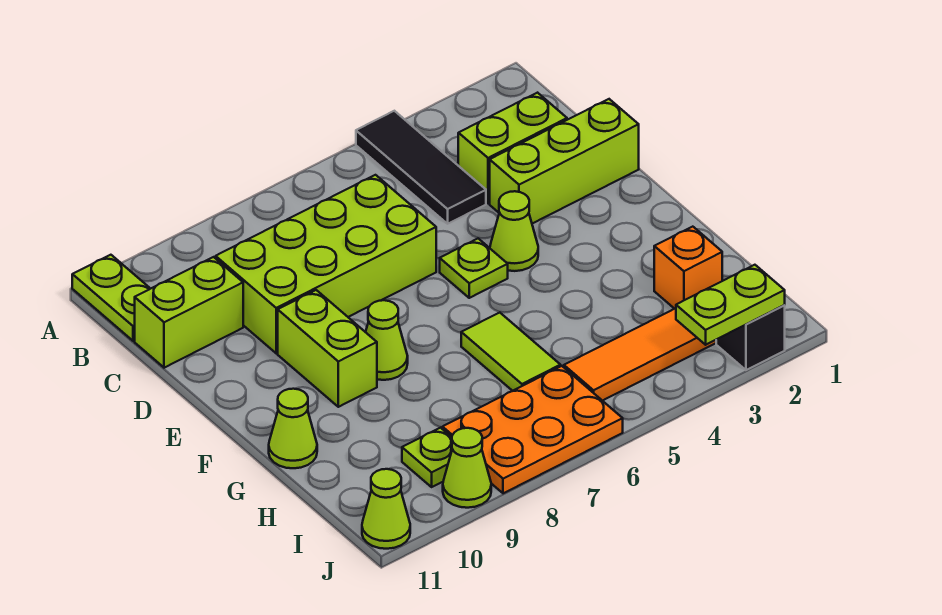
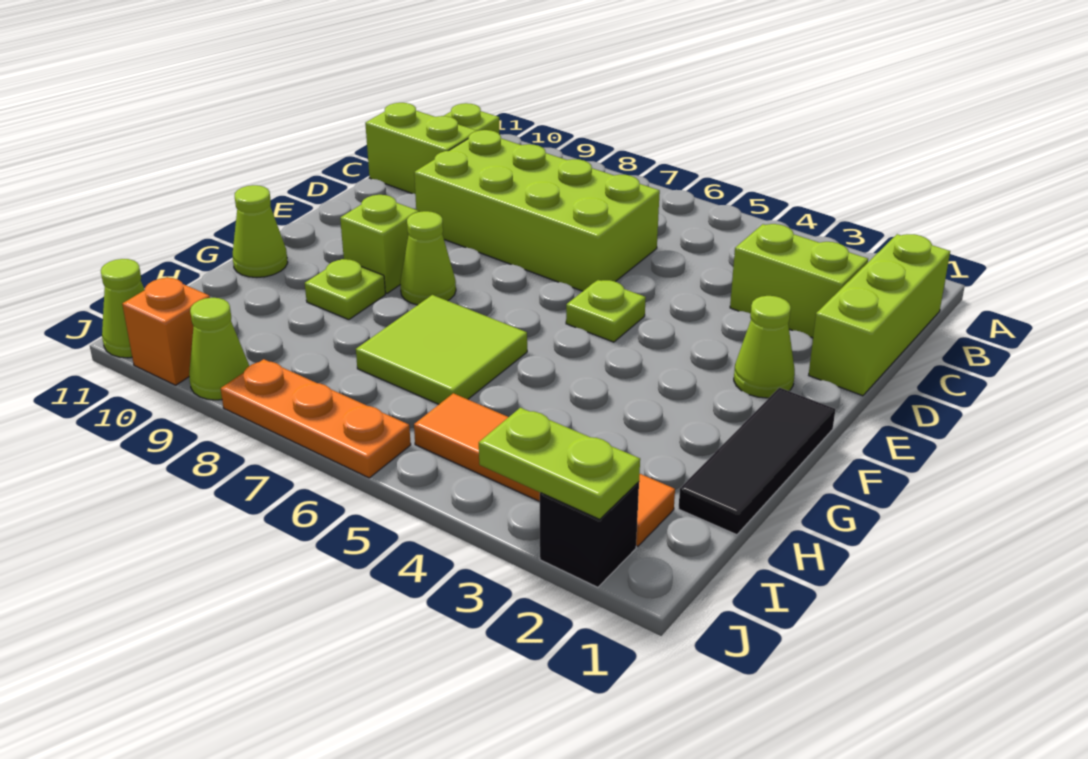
black 1x3 tile [356,111,486,224] -> black 1x3 tile moved to [678,388,835,535]
lime 1x3 brick [490,99,639,224] -> lime 1x3 brick turned to [809,234,950,396]
lime 1x1 cone [490,191,538,271] -> lime 1x1 cone moved to [734,296,795,398]
lime 1x2 brick [278,290,377,407] -> lime 1x1 brick [340,195,419,293]
lime 1x2 tile [461,313,560,391] -> lime 2x2 tile [356,295,527,404]
orange 1x1 brick [654,227,722,309] -> orange 1x1 brick moved to [122,277,210,385]
orange 2x3 plate [442,366,623,493] -> orange 1x3 plate [221,359,411,478]
lime 1x1 plate [402,428,452,487] -> lime 1x1 plate moved to [305,259,385,320]

